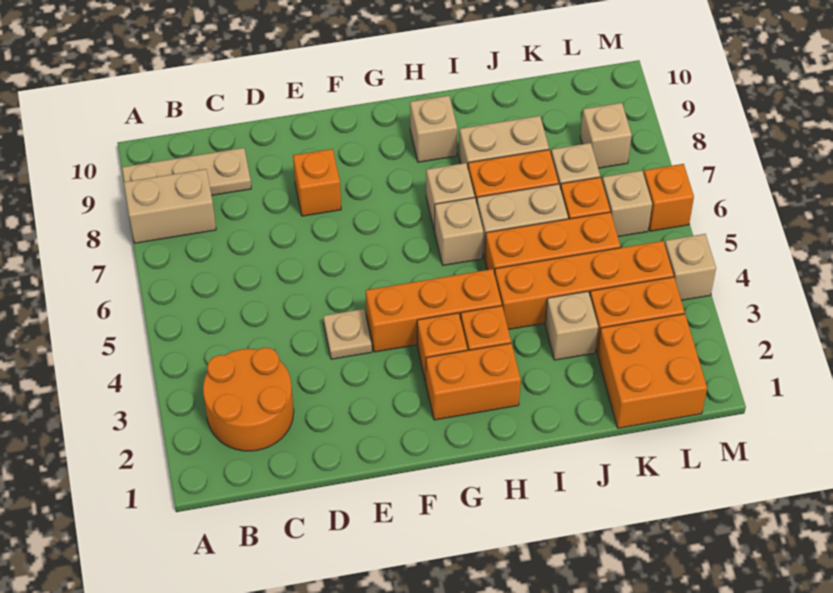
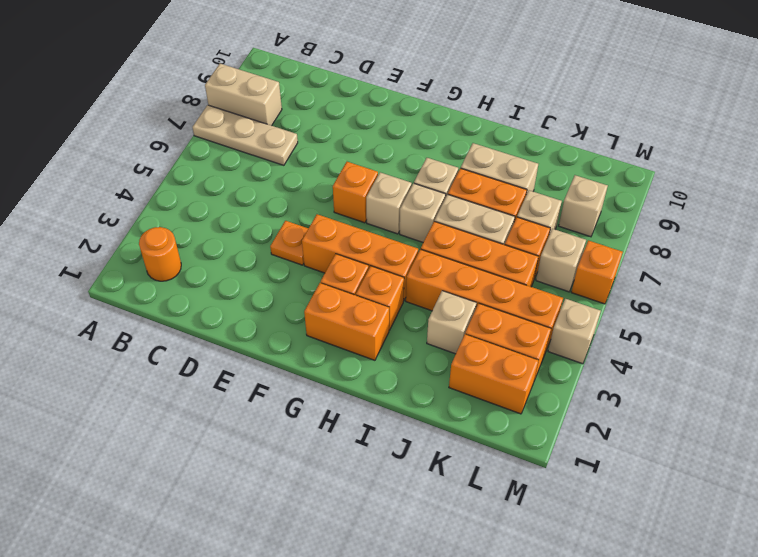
tan 1x3 plate [122,148,251,195] -> tan 1x3 plate moved to [192,105,298,165]
orange 2x2 round brick [203,348,294,451] -> orange 1x1 round brick [139,227,181,281]
tan 1x1 plate [323,309,372,359] -> orange 1x1 plate [270,221,308,265]
orange 1x1 brick [293,149,341,216] -> orange 1x1 brick moved to [333,162,378,223]
tan 1x1 brick [410,96,457,162] -> tan 1x1 brick moved to [366,172,412,234]
orange 2x2 brick [597,314,707,428] -> orange 1x2 brick [449,334,539,414]

